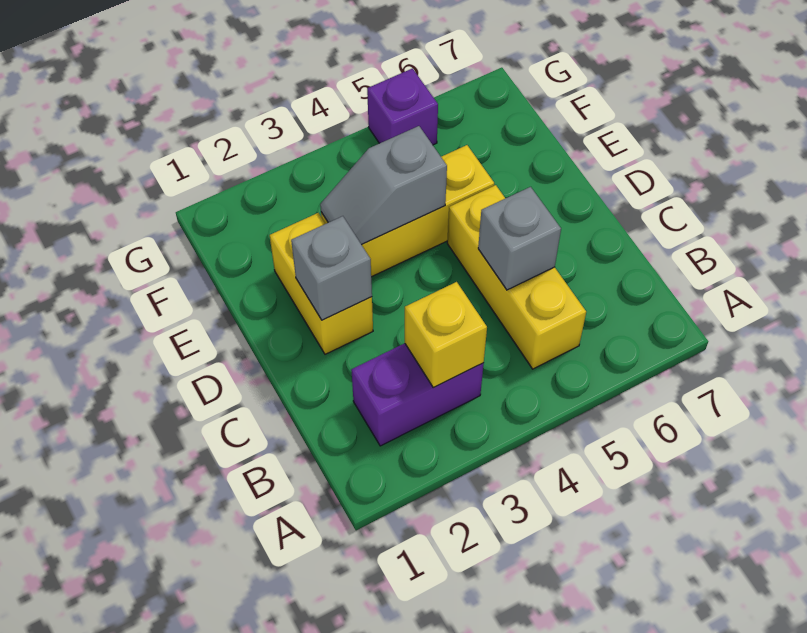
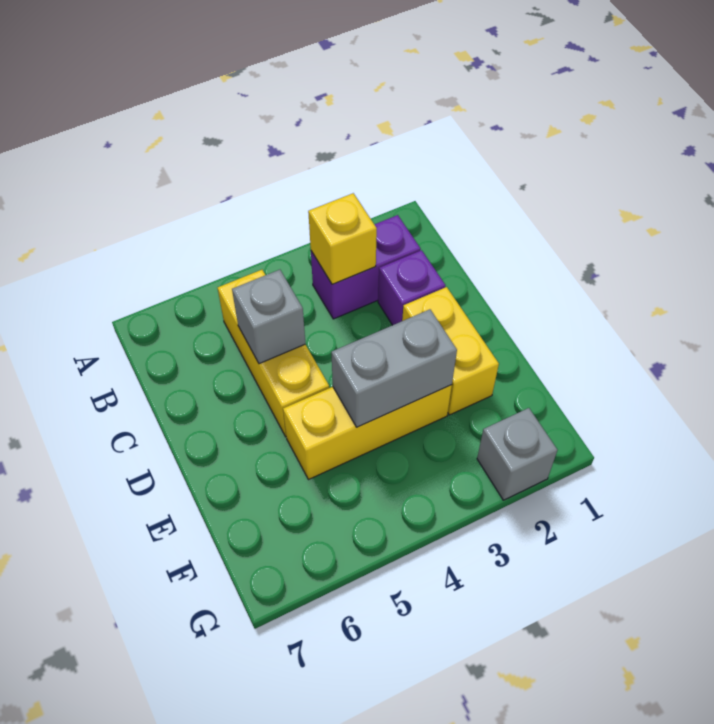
grey 1x1 brick [291,216,372,320] -> grey 1x1 brick moved to [477,408,557,500]
grey 1x2 slope [320,126,447,245] -> grey 1x2 brick [331,309,457,427]
purple 1x1 brick [367,69,438,145] -> purple 1x1 brick moved to [378,250,445,325]

